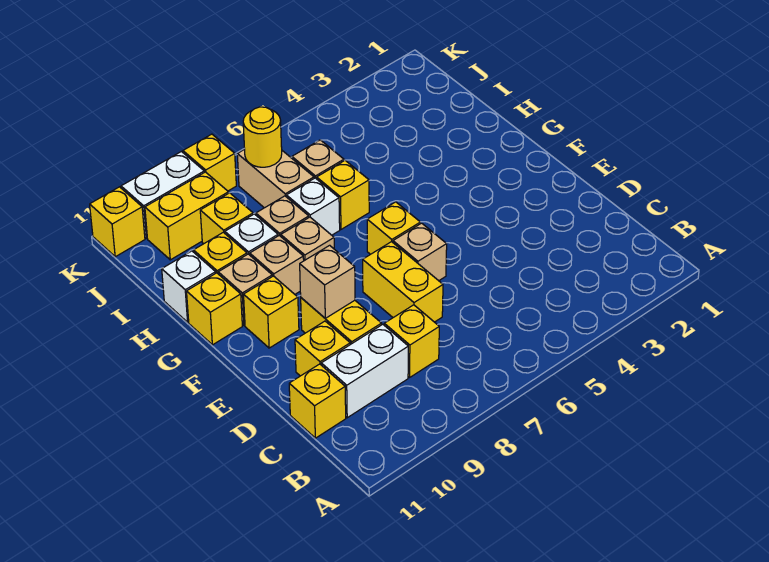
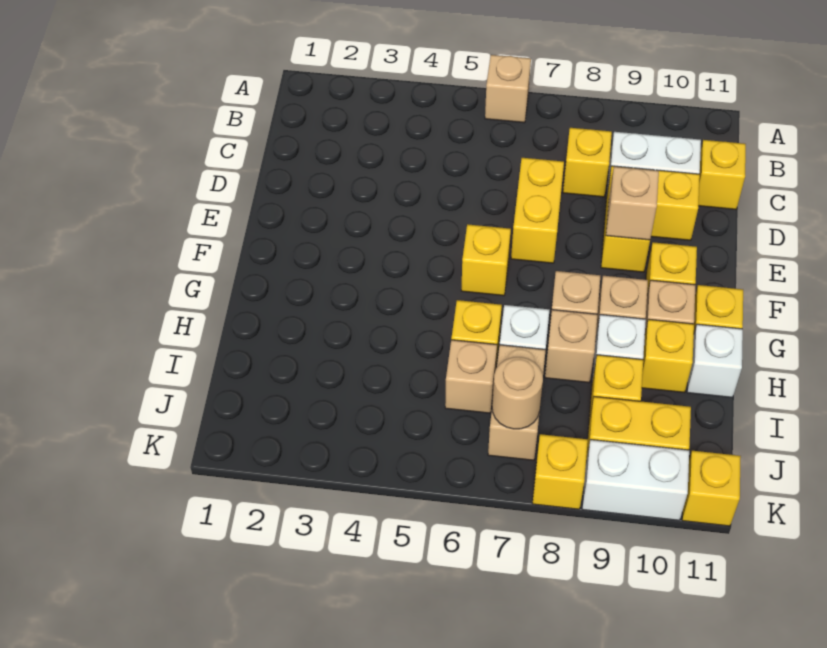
tan 1x1 brick [393,223,447,281] -> tan 1x1 brick moved to [485,55,531,123]
yellow 1x1 round brick [243,107,282,167] -> tan 1x1 round brick [492,357,543,429]

